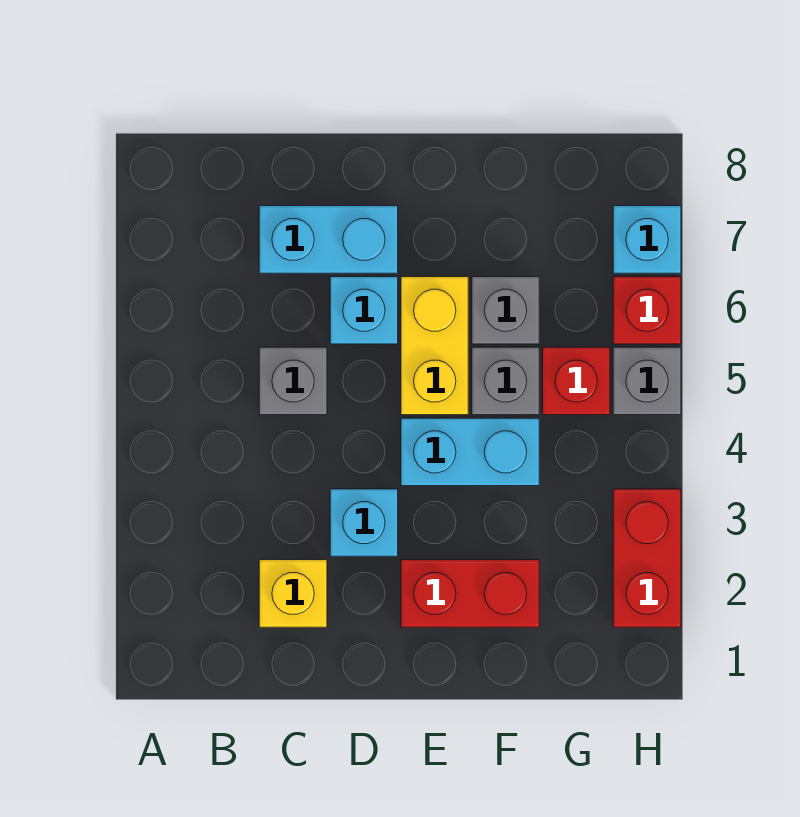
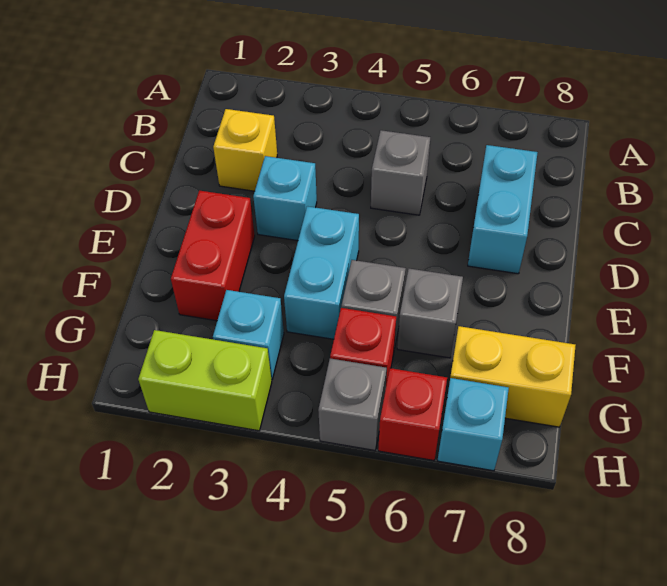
cyan 1x1 brick [330,277,398,344] -> cyan 1x1 brick moved to [213,290,284,380]
yellow 1x2 brick [401,277,468,415] -> yellow 1x2 brick moved to [450,326,576,427]
red 1x2 brick [613,489,681,627] -> lime 1x2 brick [138,330,272,431]

